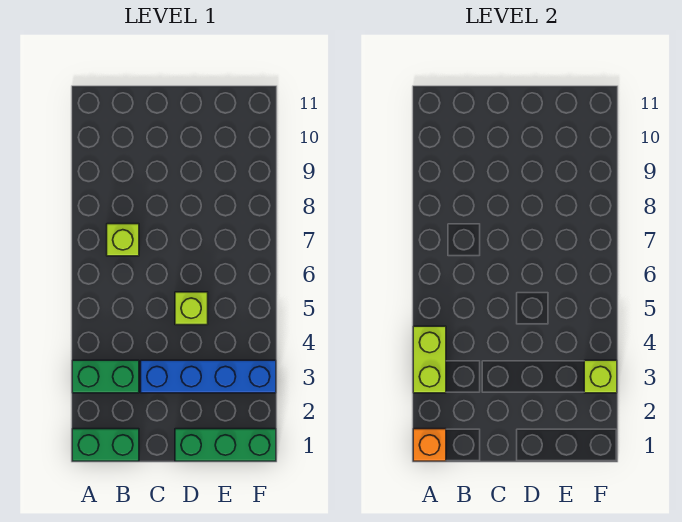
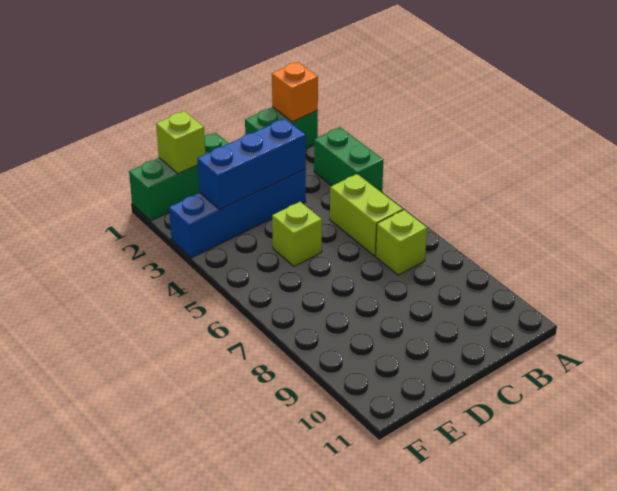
green 1x2 brick [72,360,139,393] -> green 1x2 brick turned to [314,127,383,192]
lime 1x2 brick [413,326,446,393] -> lime 1x2 brick moved to [330,174,403,256]
none -> blue 1x3 brick [197,118,306,210]
lime 1x1 brick [584,360,617,393] -> lime 1x1 brick moved to [156,111,205,174]

